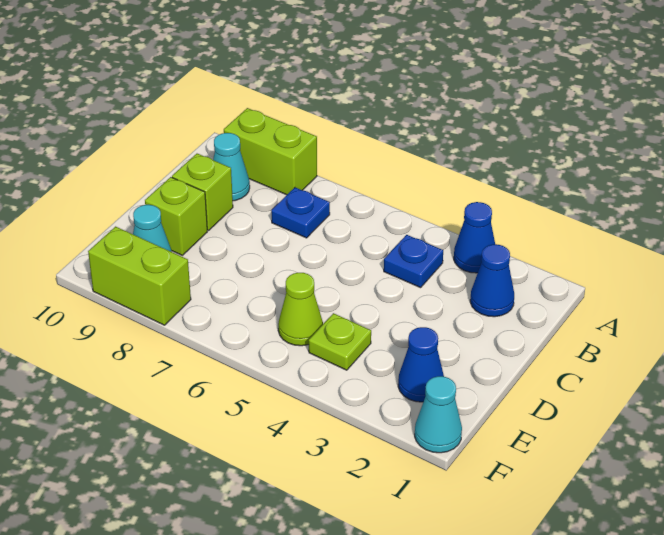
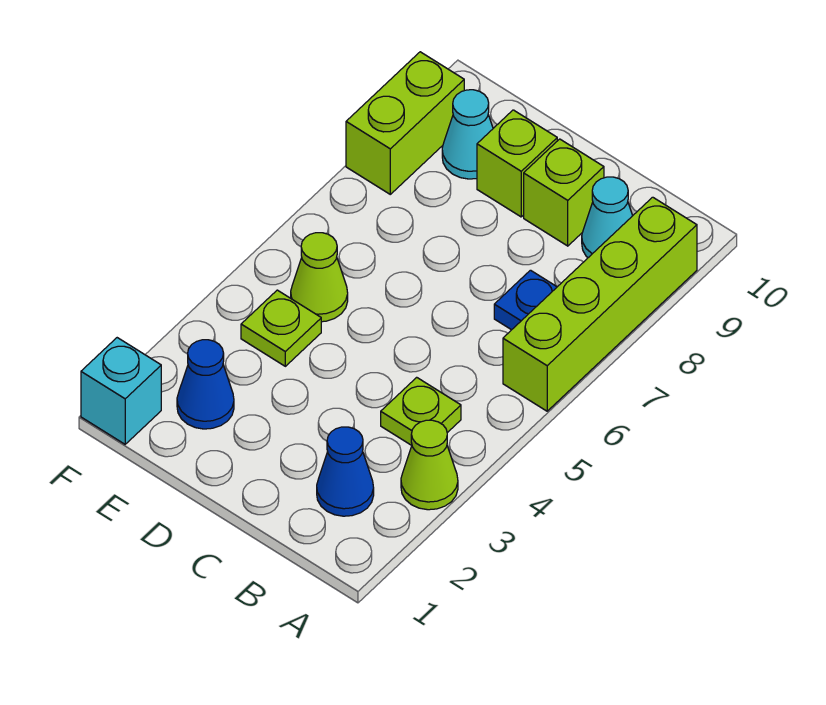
blue 1x1 cone [454,202,495,273] -> lime 1x1 cone [401,420,458,510]
lime 1x2 brick [224,108,317,195] -> lime 1x4 brick [503,197,697,411]
blue 1x1 plate [384,235,443,288] -> lime 1x1 plate [381,377,461,445]
cyan 1x1 cone [415,376,462,453] -> cyan 1x1 brick [81,338,161,444]

